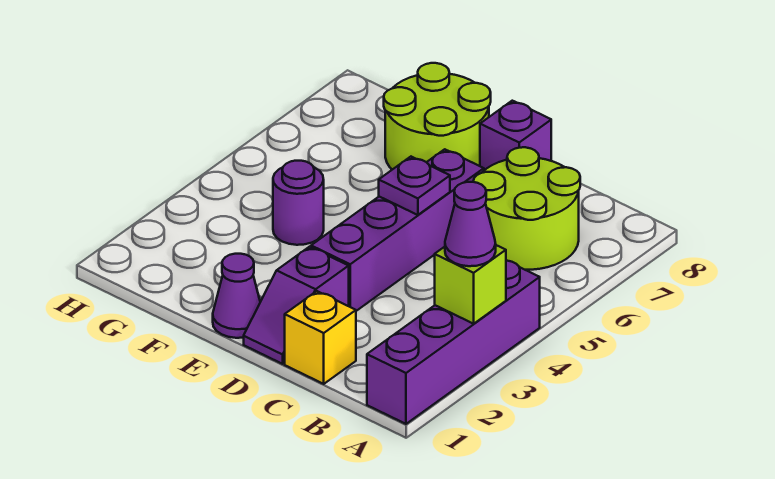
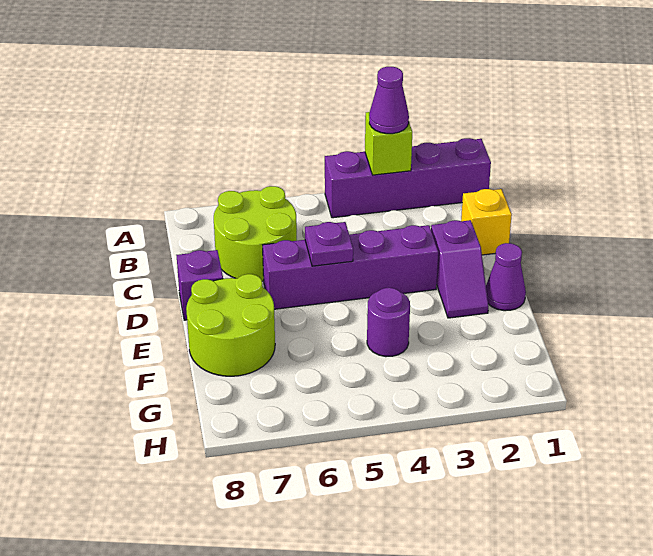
purple 1x2 slope [244,247,349,364] -> purple 1x2 slope turned to [431,220,488,318]

